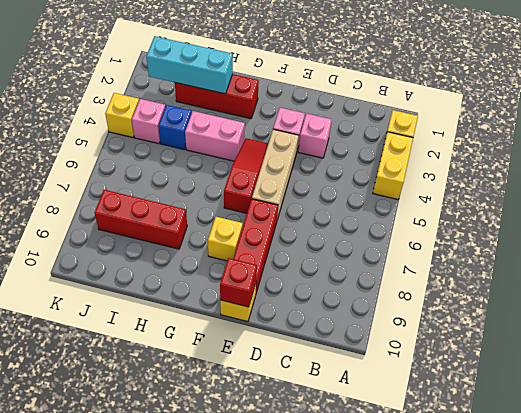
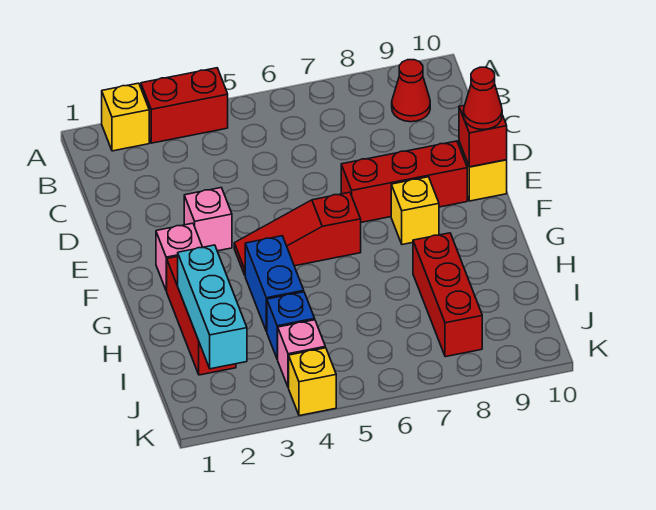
yellow 1x2 brick [373,132,413,199] -> red 1x2 brick [141,68,228,143]
none -> red 1x1 cone [392,60,430,122]
pink 1x1 brick [298,114,332,158] -> pink 1x1 brick moved to [156,223,202,291]
tan 1x3 brick [252,129,299,220] -> none
none -> red 1x1 cone [463,67,502,130]
pink 1x2 brick [185,111,245,161] -> blue 1x2 brick [245,236,304,331]

